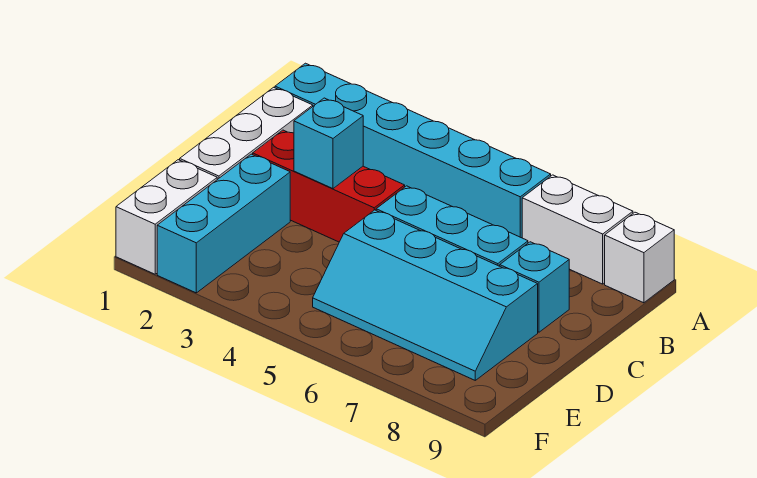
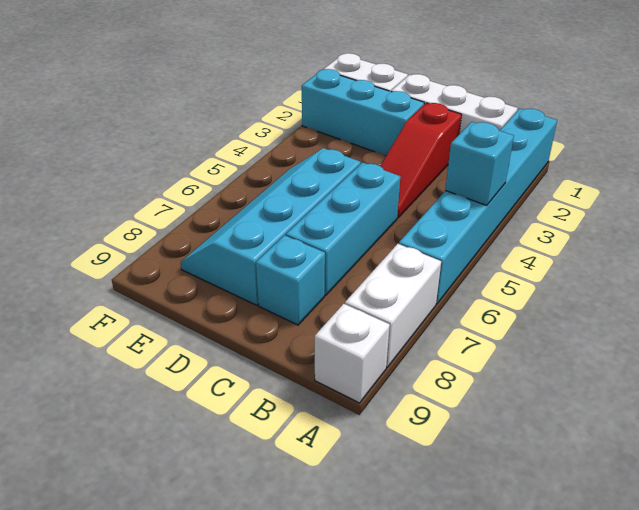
red 1x3 brick [253,130,405,242] -> red 1x3 slope [380,103,462,218]
cyan 1x1 brick [294,98,363,189] -> cyan 1x1 brick moved to [445,122,514,205]

